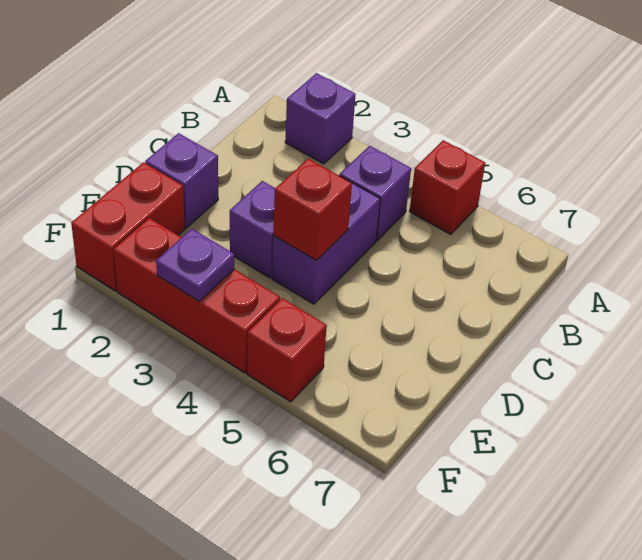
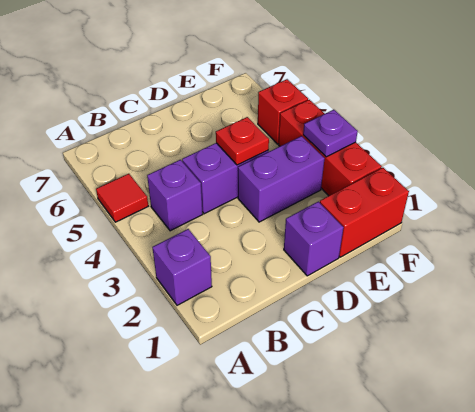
red 1x1 brick [410,140,485,234] -> red 1x1 tile [96,174,148,222]
purple 1x1 brick [230,181,275,278] -> purple 1x2 brick [238,136,325,222]
red 1x1 brick [274,159,352,260] -> red 1x1 plate [216,117,269,165]

